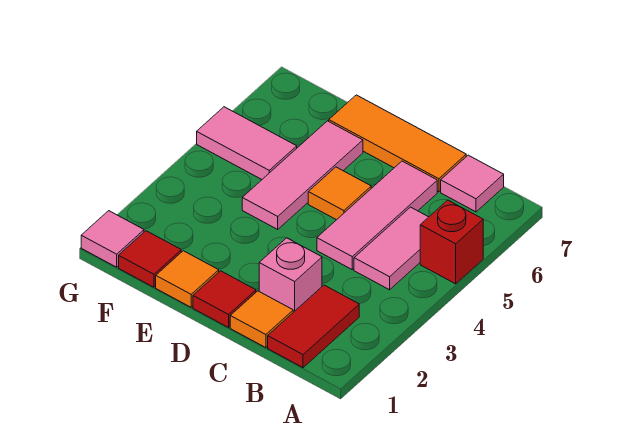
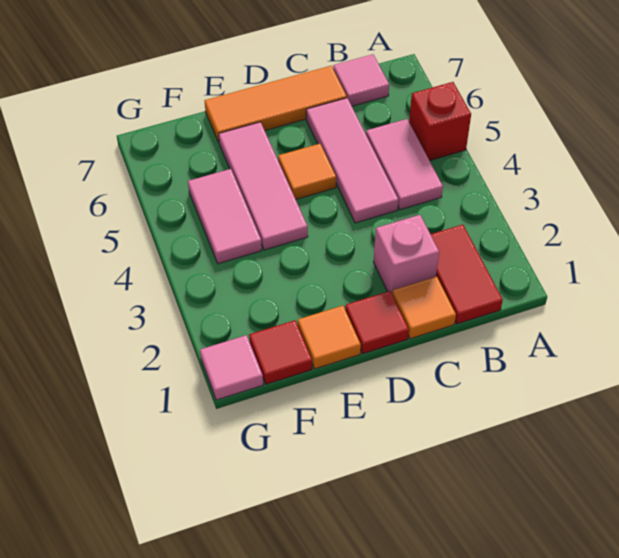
pink 1x2 tile [197,107,297,179] -> pink 1x2 tile turned to [188,169,262,264]

